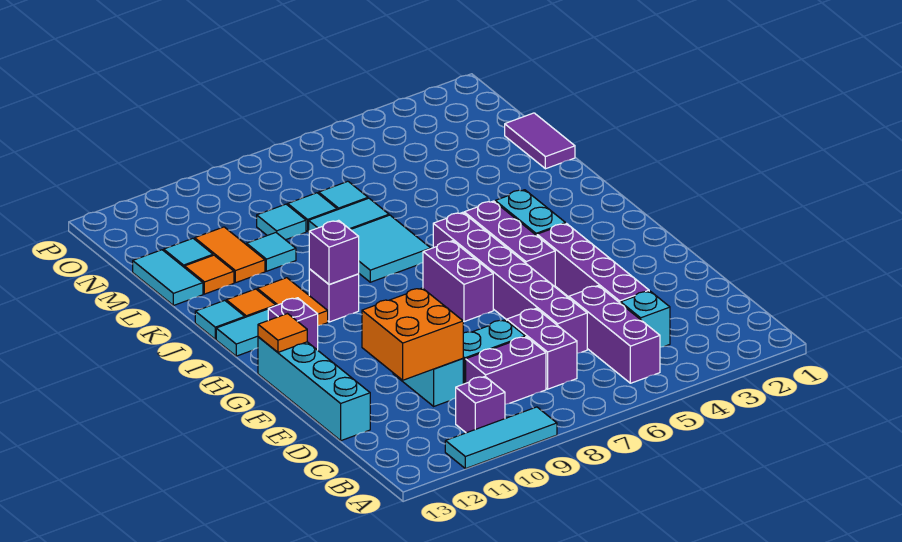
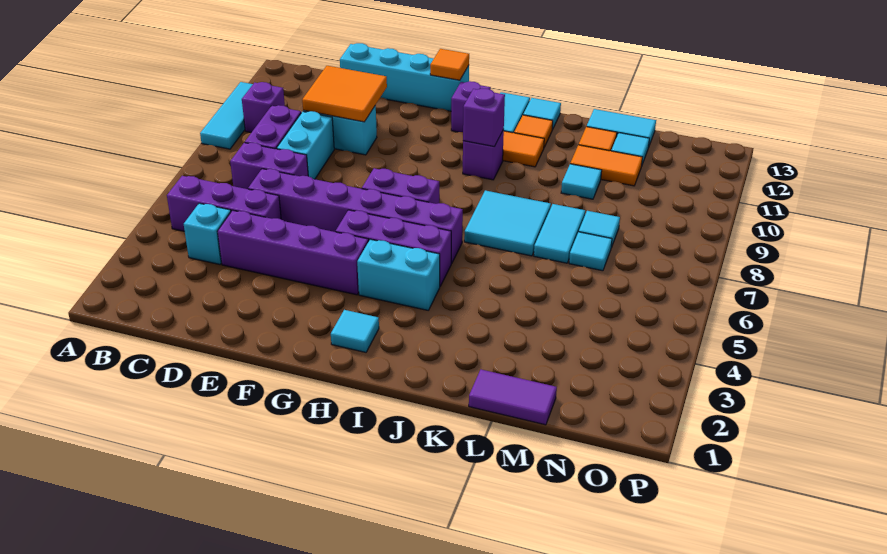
orange 2x2 brick [362,288,463,380] -> orange 2x2 tile [302,66,387,122]
cyan 1x1 tile [257,204,306,240] -> cyan 1x1 tile moved to [331,310,379,352]

